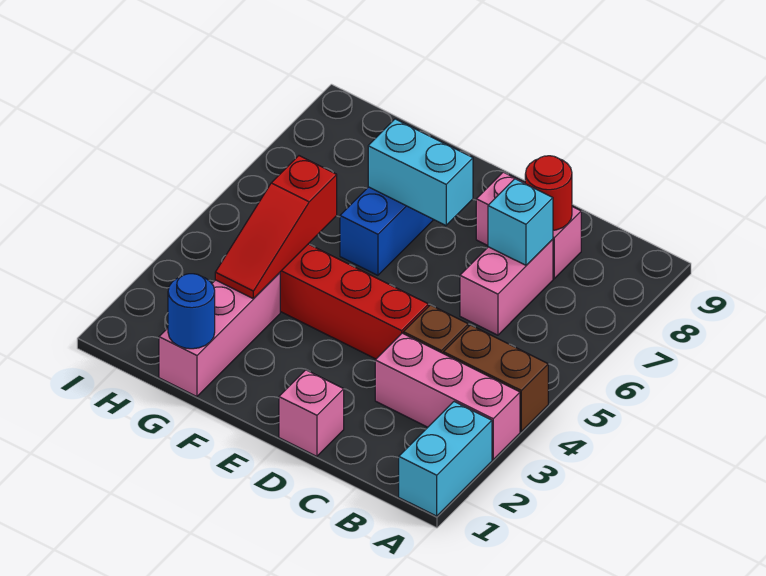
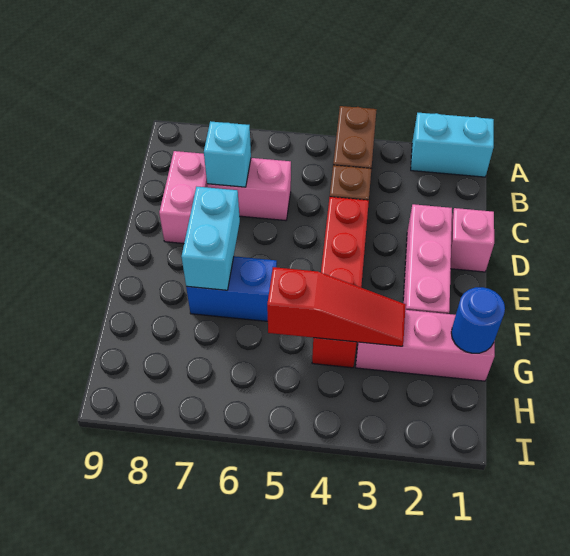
pink 1x3 brick [375,333,520,460] -> pink 1x3 brick moved to [403,204,452,314]
red 1x1 round brick [525,156,572,230] -> none

